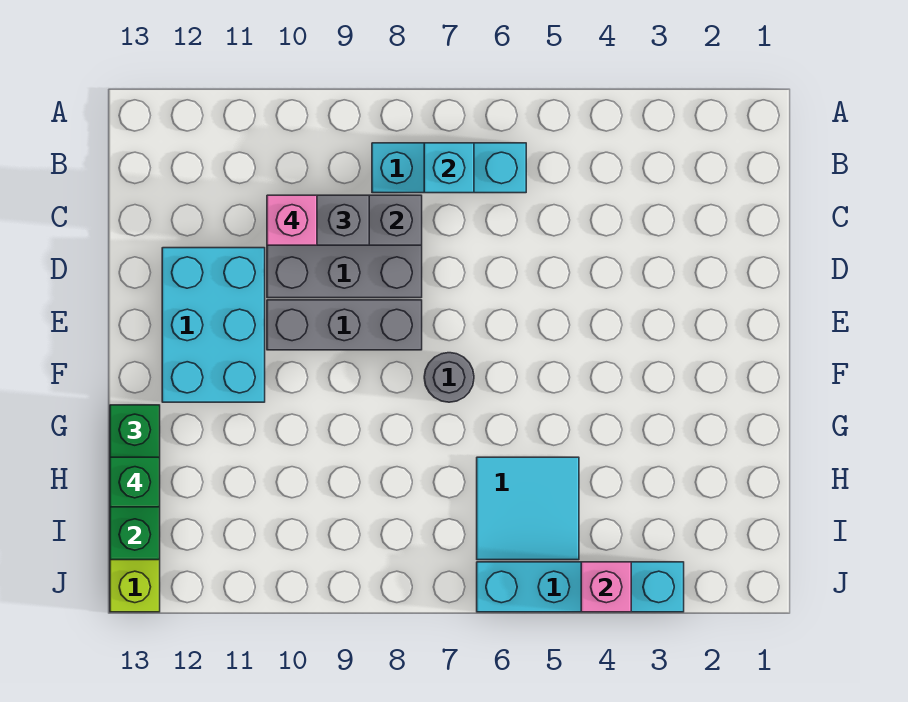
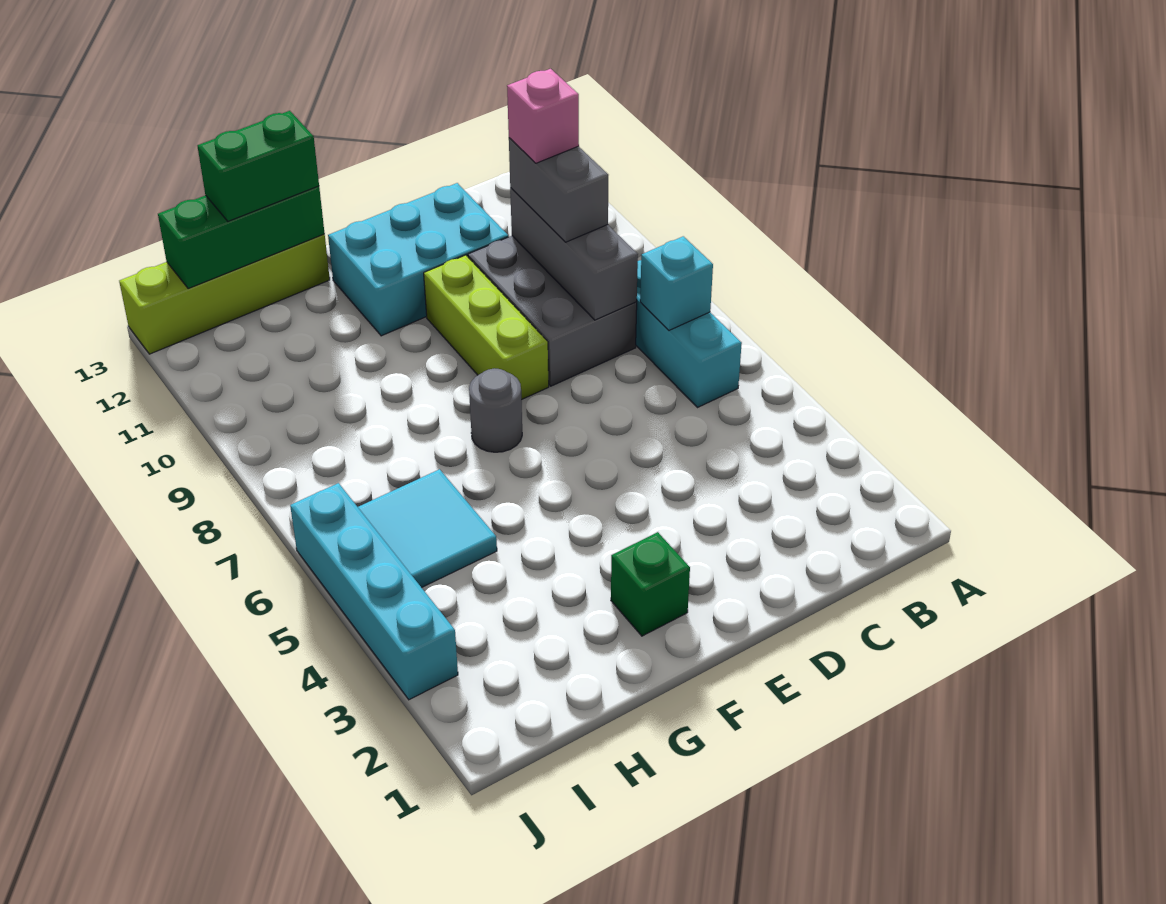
grey 1x3 brick [267,300,422,350] -> lime 1x3 brick [424,255,549,400]
green 1x1 brick [110,457,160,507] -> green 1x1 brick moved to [611,532,690,636]
pink 1x1 brick [581,562,631,612] -> none

